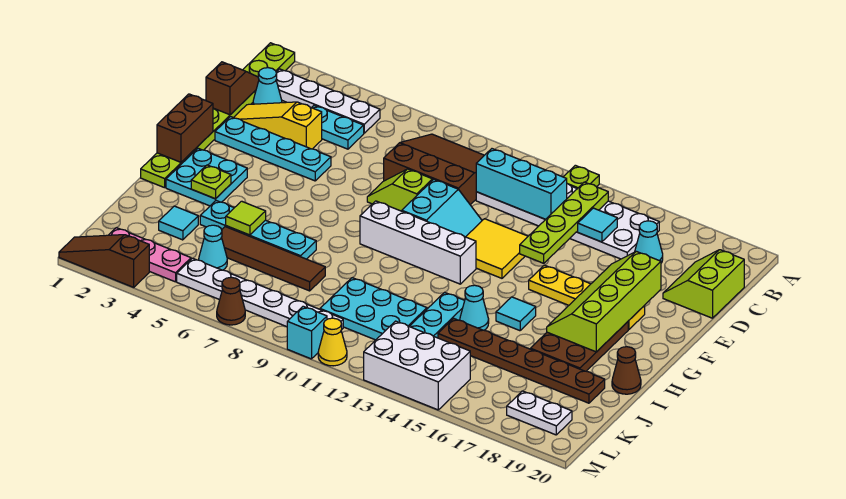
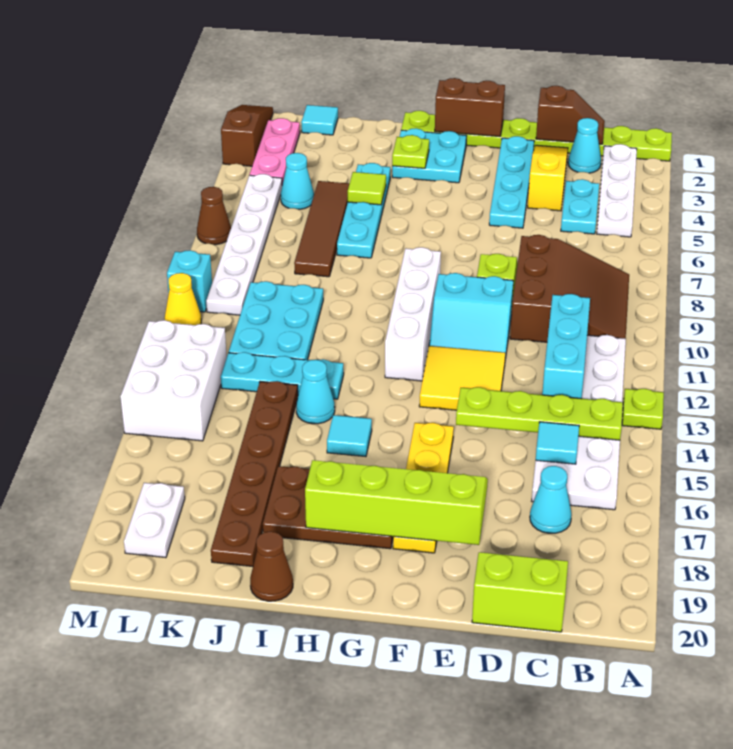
cyan 1x1 tile [159,206,198,240] -> cyan 1x1 tile moved to [301,105,338,135]

